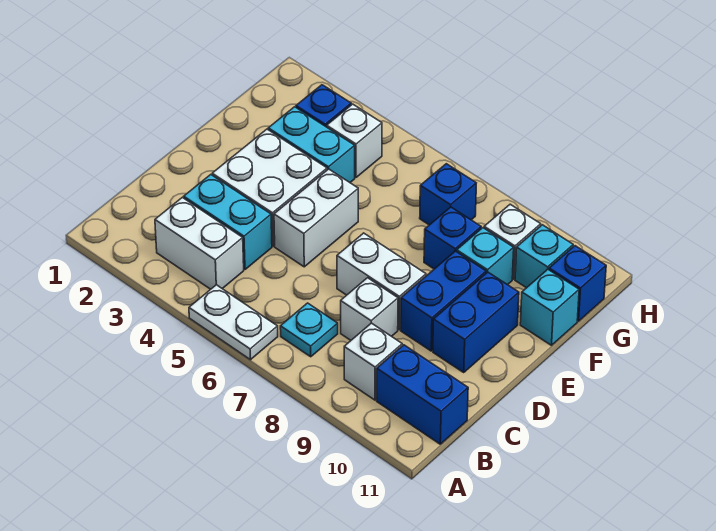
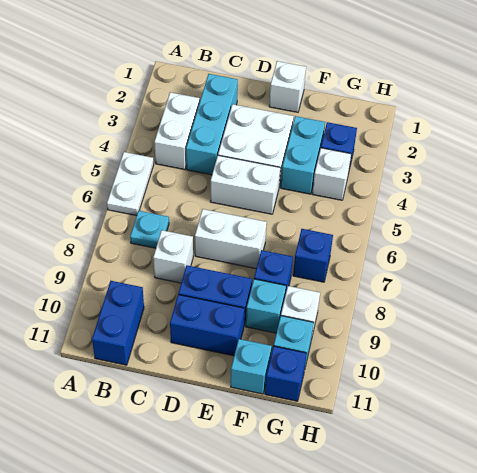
white 1x1 brick [344,323,402,400] -> white 1x1 brick moved to [269,61,306,112]
cyan 1x2 brick [184,175,272,269] -> cyan 1x3 brick [186,74,238,175]
white 1x2 brick [337,233,426,330] -> white 1x2 brick turned to [195,209,267,268]

